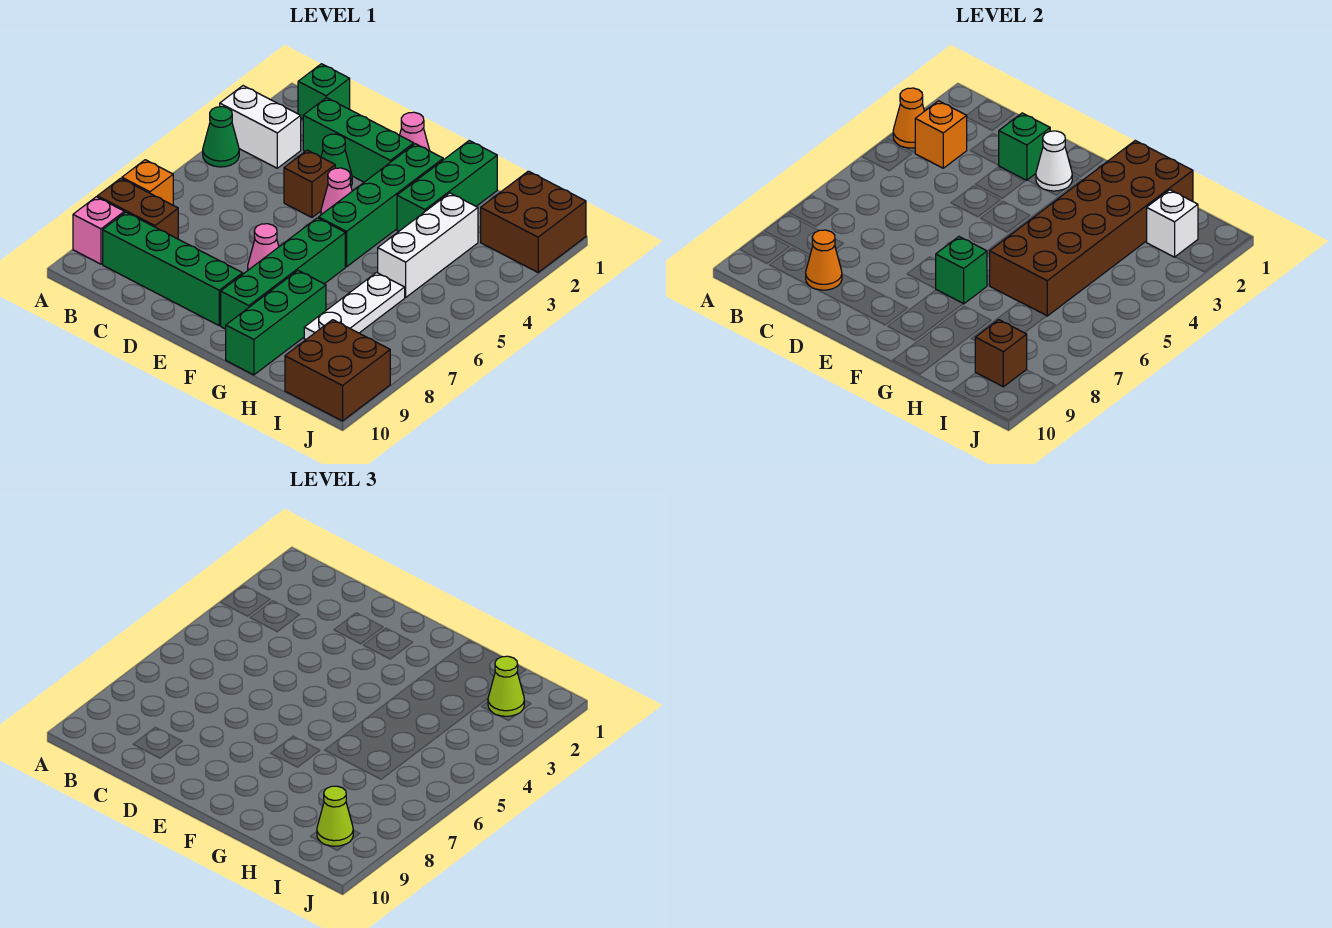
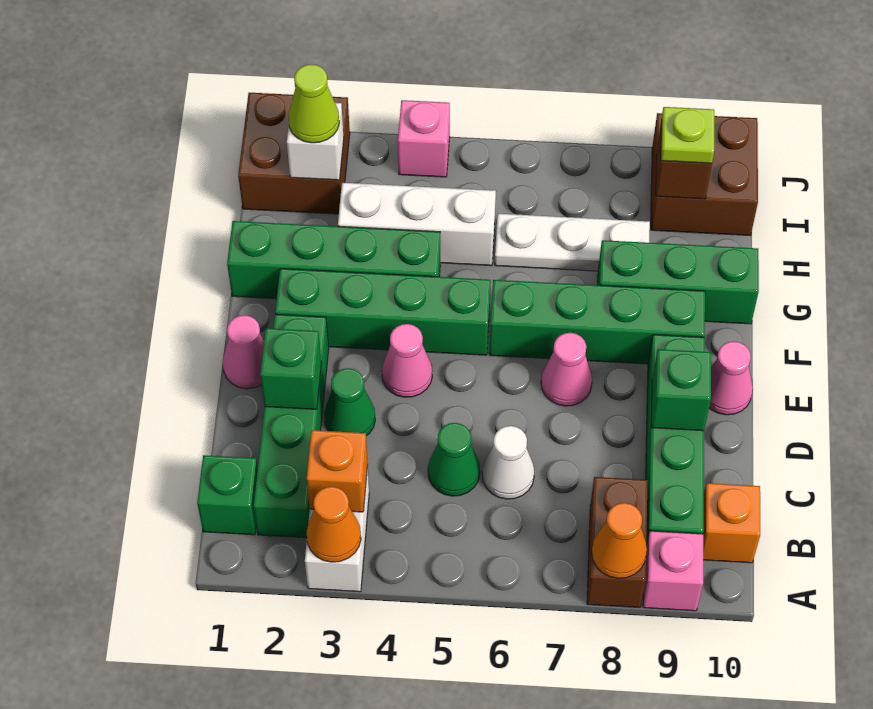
green 1x1 cone [203,107,239,167] -> green 1x1 cone moved to [428,423,480,496]
orange 1x1 brick [122,160,173,205] -> orange 1x1 brick moved to [703,483,760,563]
green 1x3 brick [303,98,414,182] -> green 1x4 brick [254,314,329,538]
orange 1x1 cone [806,230,842,290] -> orange 1x1 cone moved to [592,503,647,578]
brown 1x1 brick [284,150,335,217] -> none
white 1x1 cone [1036,131,1072,191] -> white 1x1 cone moved to [482,426,534,499]
none -> pink 1x1 cone [709,341,753,415]
green 1x1 brick [936,237,987,304] -> green 1x1 brick moved to [651,349,711,431]
green 1x3 brick [397,141,497,232] -> green 1x4 brick [227,221,440,299]
brown 2x6 brick [990,141,1193,316] -> none
lime 1x1 cone [317,786,353,846] -> lime 1x1 plate [661,107,714,163]
none -> pink 1x1 brick [398,100,450,177]

